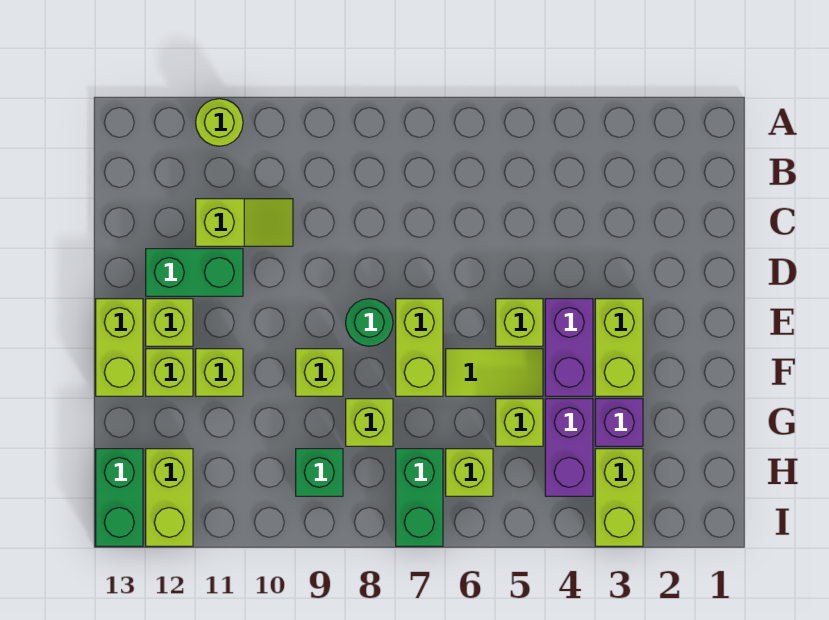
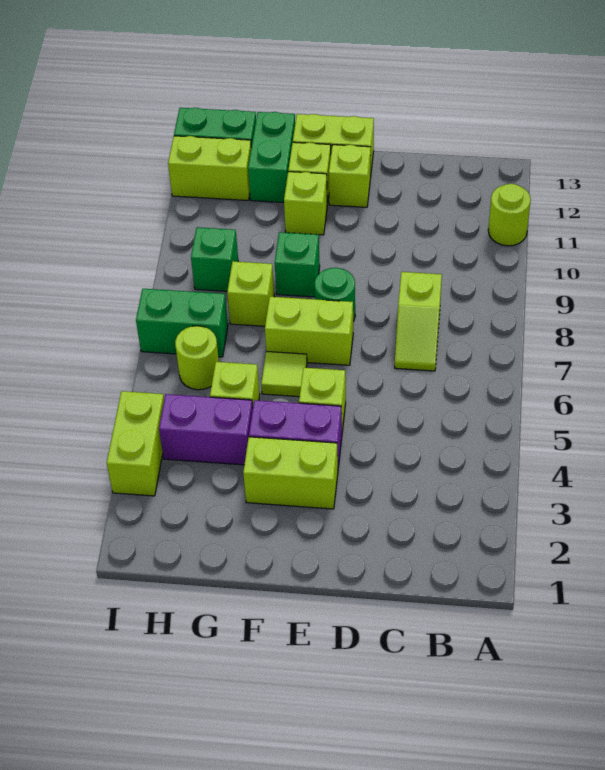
lime 1x2 slope [196,199,293,246] -> lime 1x2 slope moved to [395,272,442,371]
green 1x2 brick [146,249,243,296] -> green 1x2 brick moved to [248,112,295,203]
lime 1x2 tile [446,349,543,396] -> lime 1x1 tile [261,351,307,397]
lime 1x1 brick [296,349,343,396] -> green 1x1 brick [275,232,320,297]
purple 1x1 brick [595,399,643,446] -> none
lime 1x2 brick [595,449,643,546] -> lime 1x2 brick turned to [107,391,164,496]
lime 1x1 brick [446,449,493,496] -> lime 1x1 round brick [175,326,219,390]

